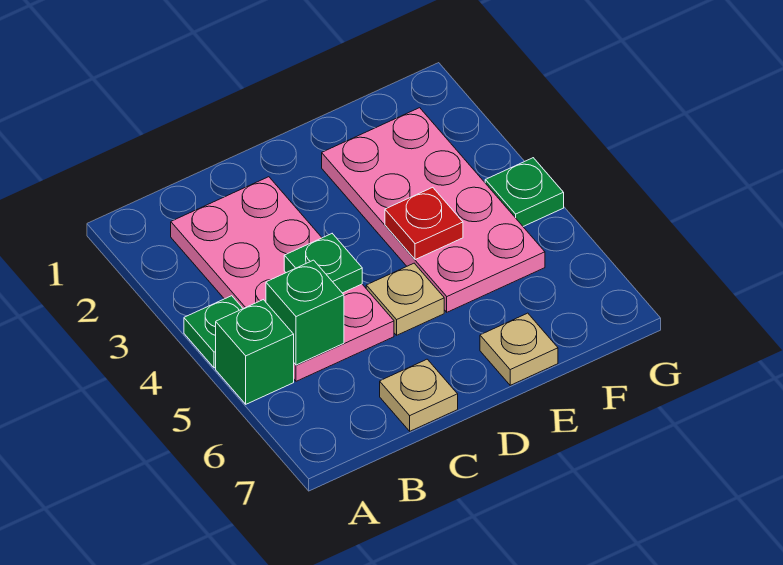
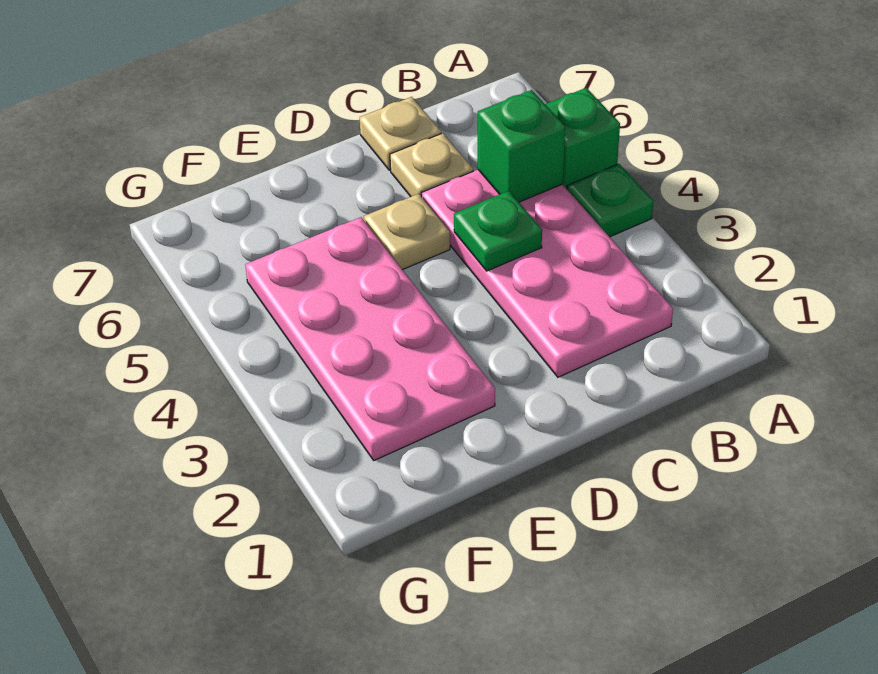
red 1x1 plate [385,187,463,260] -> none
tan 1x1 plate [480,313,558,385] -> tan 1x1 plate moved to [390,133,473,197]
green 1x1 plate [485,158,564,226] -> none

